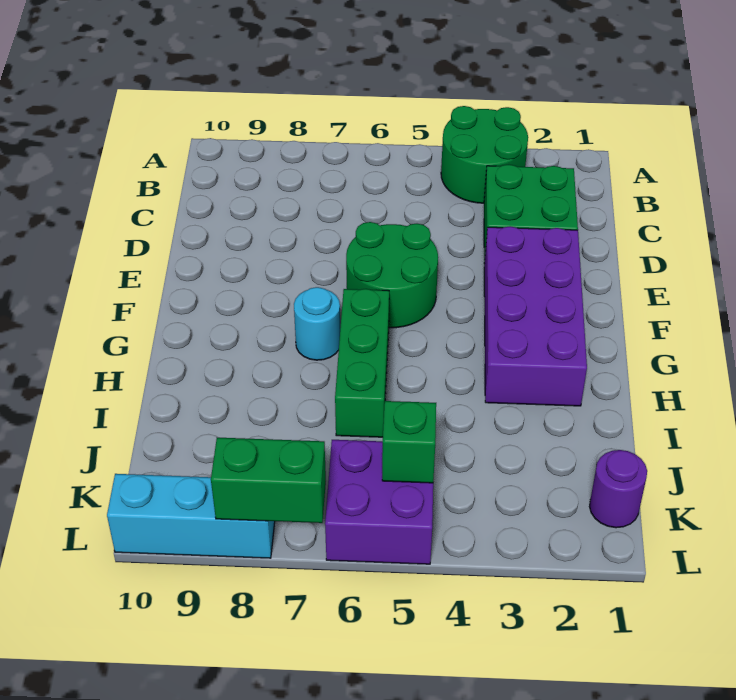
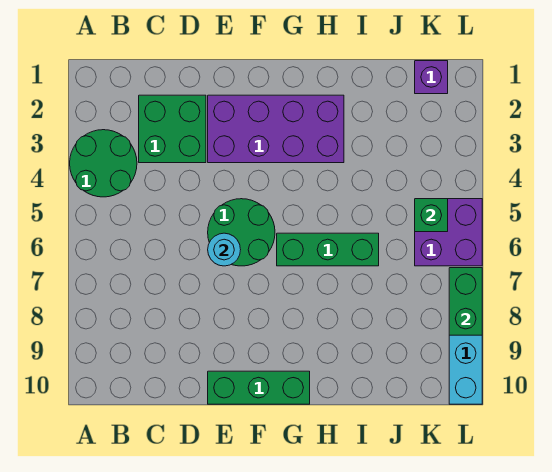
none -> green 1x3 brick [208,371,310,404]
cyan 1x1 round brick [294,287,340,360] -> cyan 1x1 round brick moved to [208,233,241,266]
purple 1x1 round brick [590,450,647,528] -> purple 1x1 brick [415,61,448,94]

